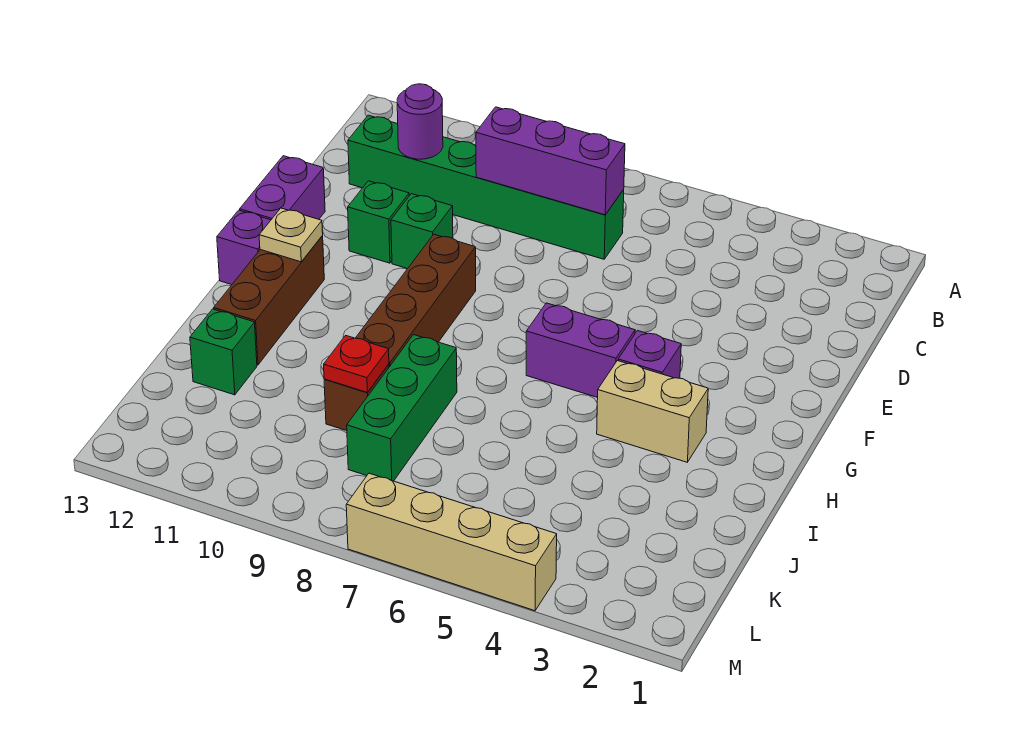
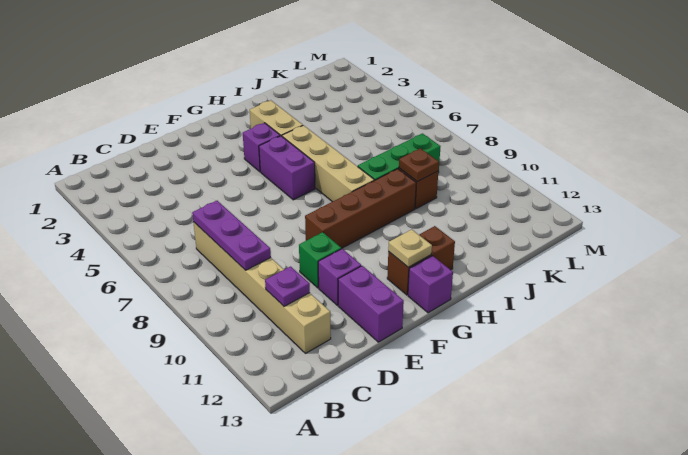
green 1x6 brick [348,115,624,259] -> tan 1x6 brick [193,222,331,353]
purple 1x3 brick [476,107,625,215] -> purple 1x3 plate [192,201,271,270]
purple 1x1 round brick [397,84,443,159] -> purple 1x1 plate [265,267,310,306]
green 1x1 brick [348,181,409,263] -> purple 1x1 brick [318,249,361,305]
purple 1x2 brick [240,156,325,220] -> purple 1x2 brick turned to [338,266,404,342]
brown 1x3 brick [214,236,324,365] -> brown 1x2 brick [387,226,455,295]
red 1x1 plate [324,335,389,392] -> brown 1x1 plate [399,148,439,182]
green 1x1 brick [190,309,257,395] -> none
tan 1x4 brick [346,473,557,611] -> tan 1x4 brick moved to [282,125,374,202]

